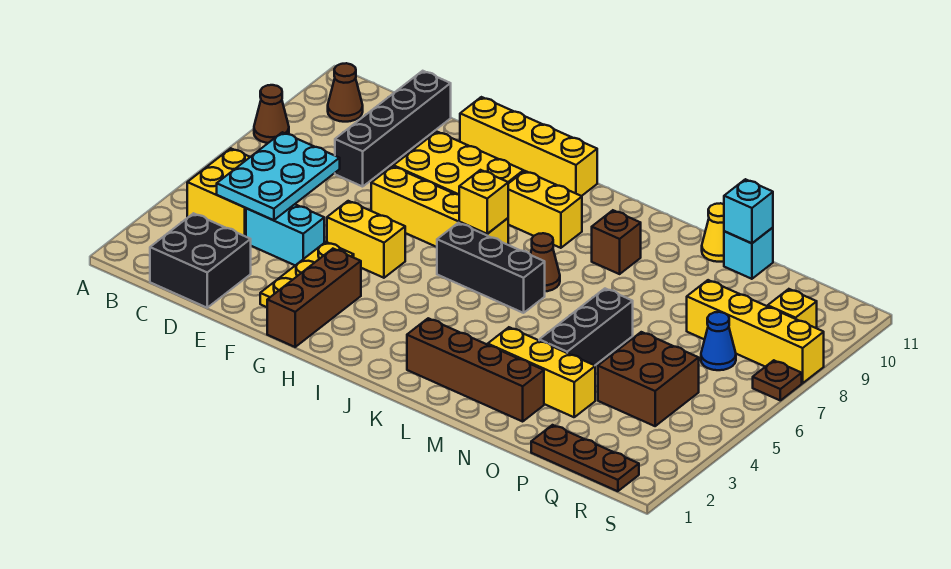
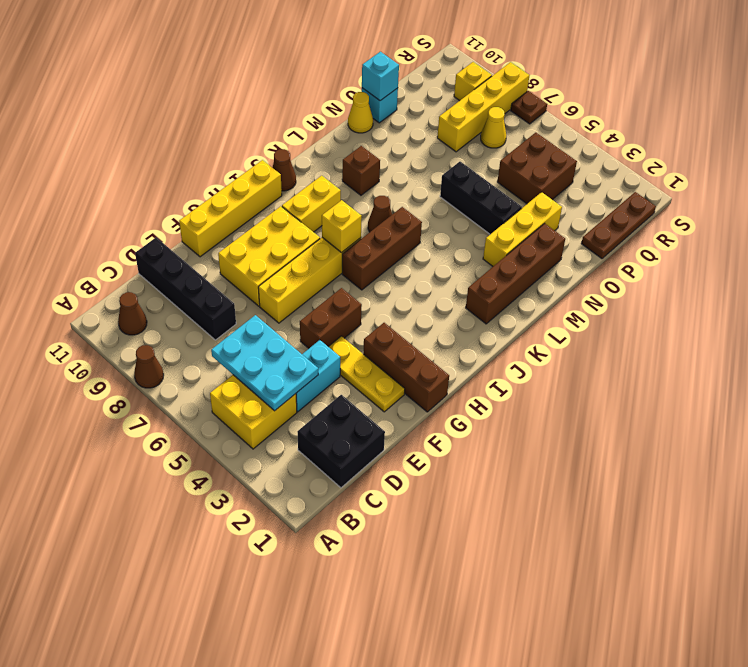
yellow 1x2 brick [327,201,405,278] -> brown 1x2 brick [300,288,362,348]
black 1x3 brick [437,223,545,313] -> brown 1x3 brick [342,207,422,290]
none -> brown 1x1 cone [272,149,296,191]
blue 1x1 cone [701,312,736,370] -> yellow 1x1 cone [481,107,506,148]

